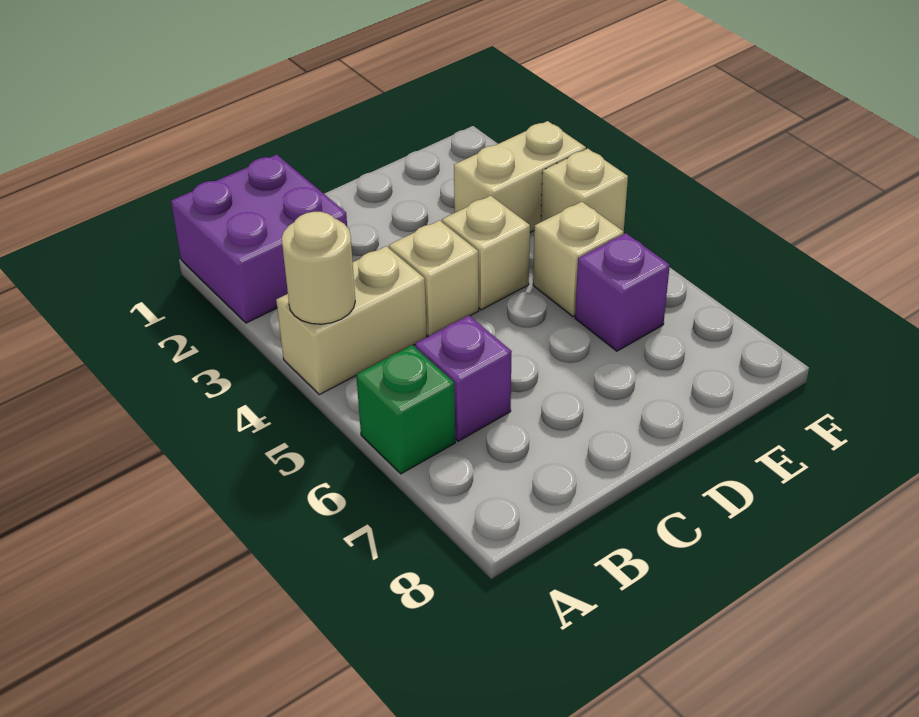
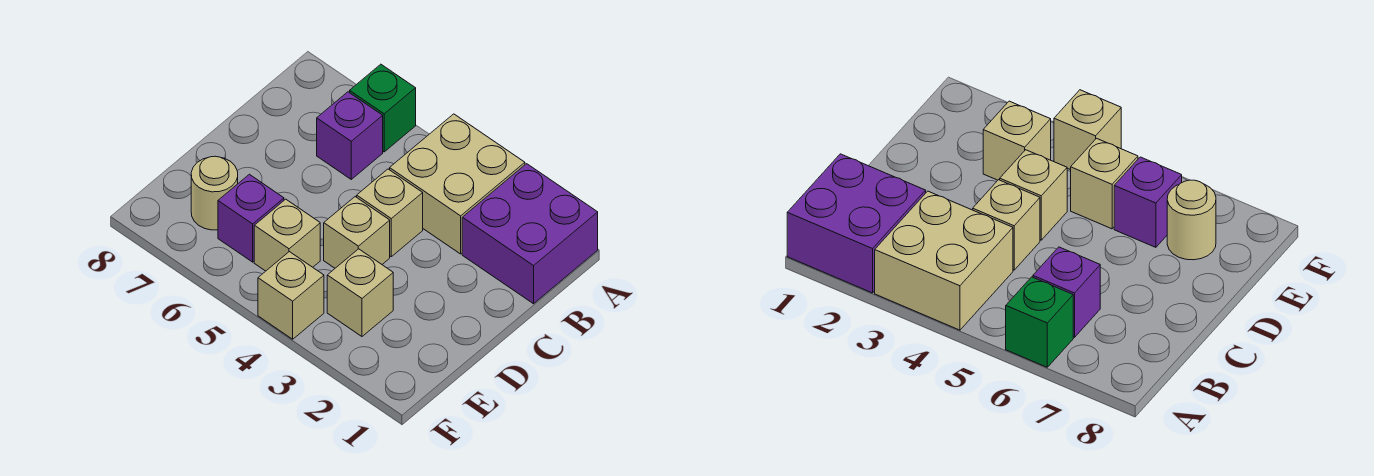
tan 1x2 brick [276,246,427,395] -> tan 2x2 brick [390,114,525,254]
tan 1x1 round brick [282,212,355,324] -> tan 1x1 round brick moved to [191,156,238,230]
tan 1x2 brick [454,121,586,232] -> tan 1x1 brick [327,249,393,336]

